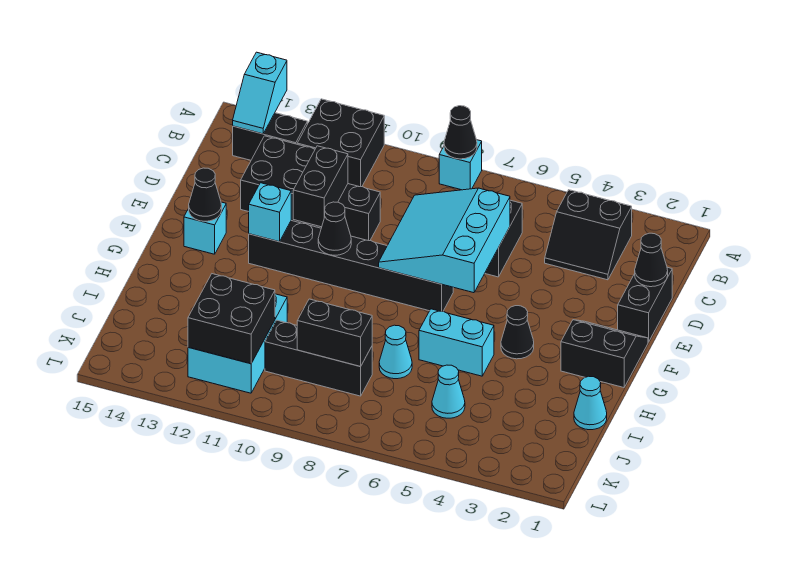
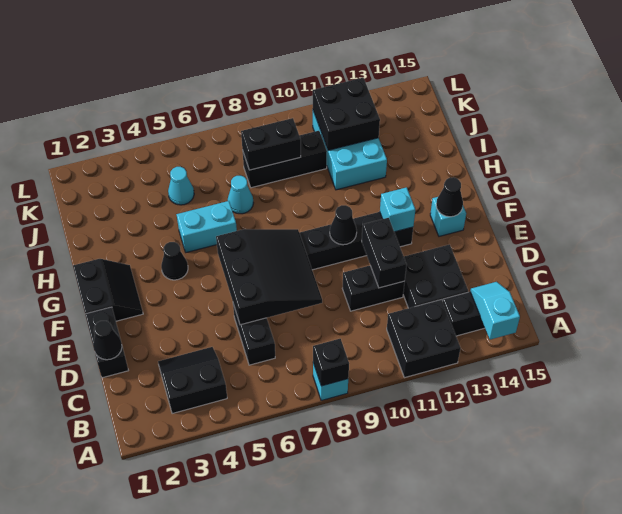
black 1x1 cone [444,106,477,159] -> black 1x1 brick [313,339,349,386]
cyan 3x3 slope [379,188,510,293] -> black 3x3 slope [216,229,322,325]
black 2x2 slope [561,320,648,388] -> black 2x2 slope turned to [73,259,143,321]
cyan 1x1 cone [574,376,607,430] -> none

